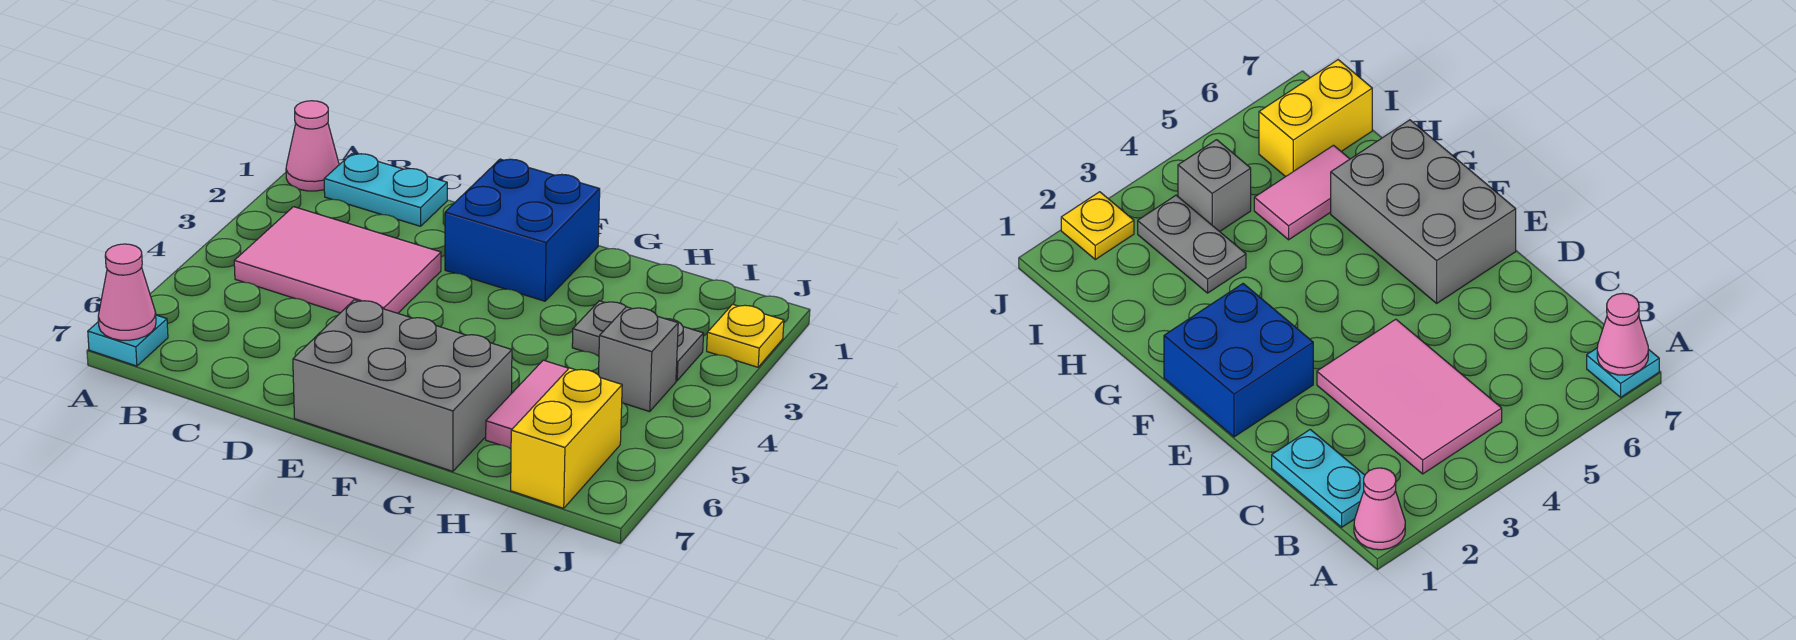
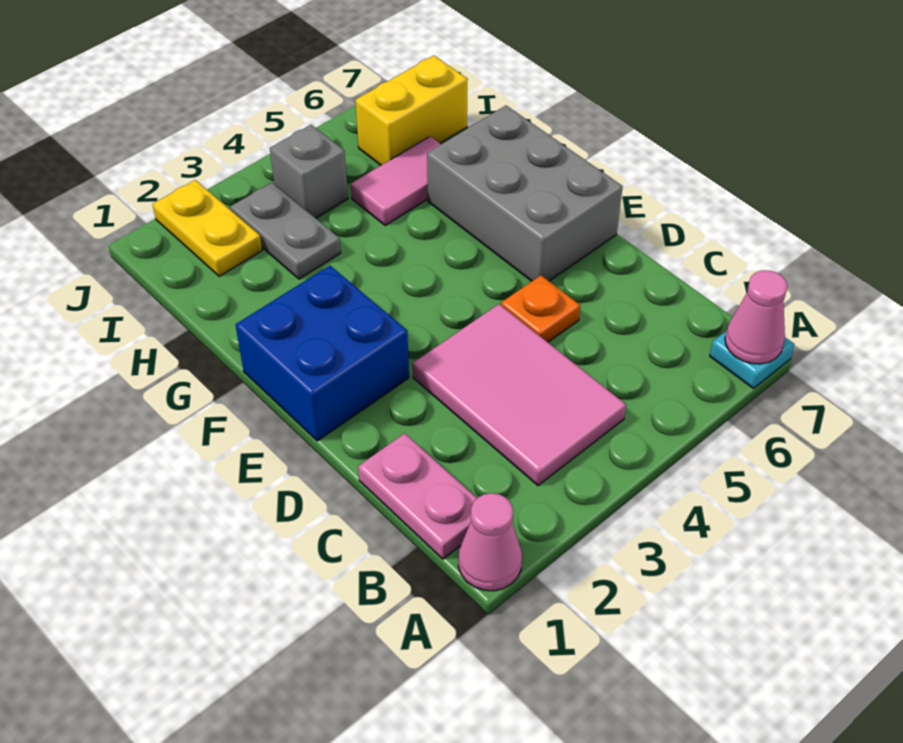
cyan 1x2 plate [324,154,447,226] -> pink 1x2 plate [358,433,477,559]
none -> orange 1x1 plate [501,275,580,342]
yellow 1x1 plate [707,304,784,367] -> yellow 1x2 plate [152,180,262,276]

